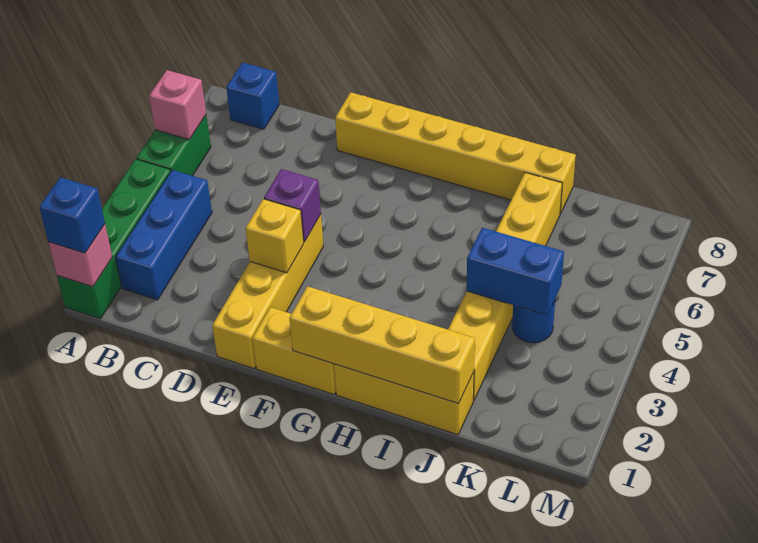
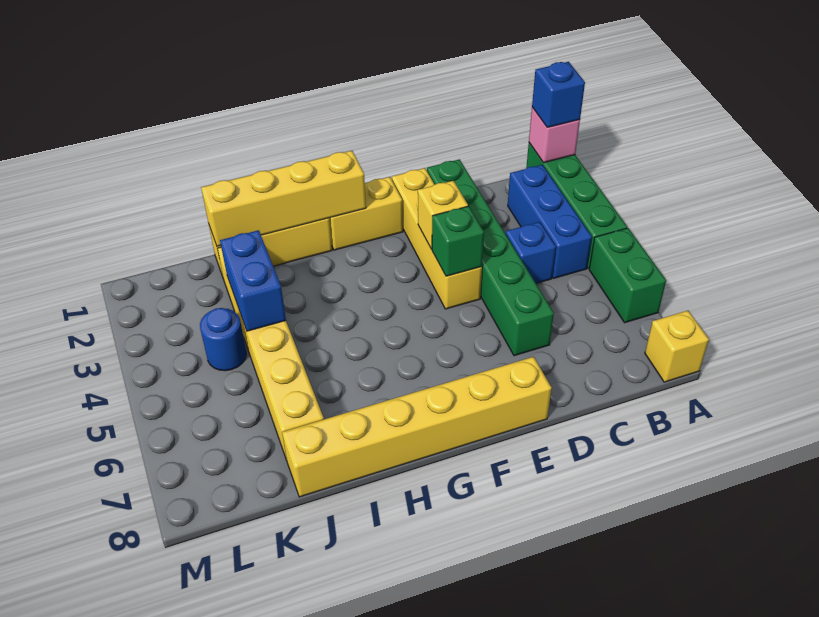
pink 1x1 brick [149,70,206,139] -> none
none -> yellow 1x1 brick [645,311,709,382]
blue 1x1 brick [226,63,279,129] -> blue 1x1 brick moved to [505,222,556,283]
none -> green 1x6 brick [427,159,554,356]
purple 1x1 brick [264,169,321,242] -> green 1x1 brick [432,206,484,276]
blue 1x2 brick [467,228,564,315] -> blue 1x2 brick turned to [220,230,286,331]

